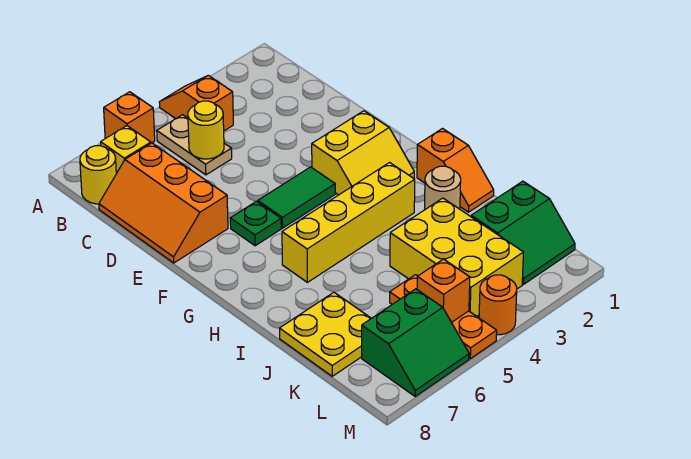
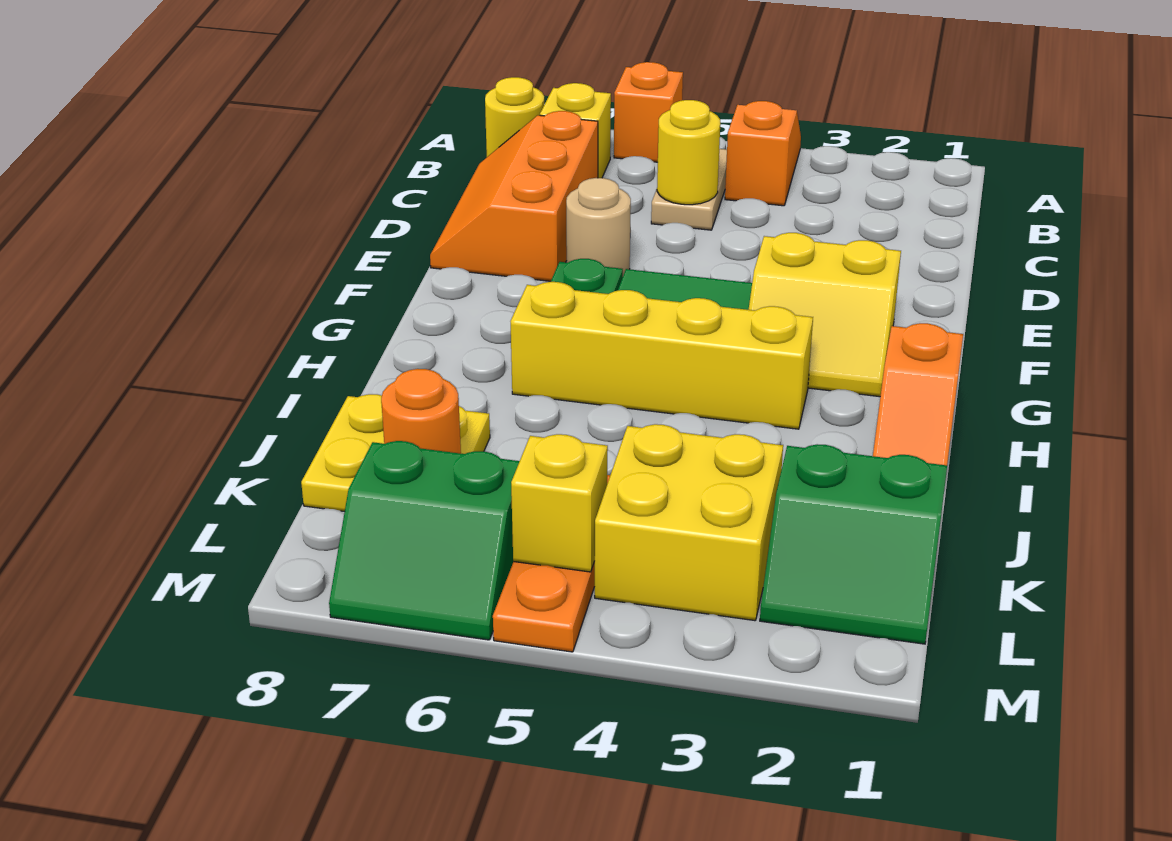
tan 1x1 round brick [424,166,461,210] -> tan 1x1 round brick moved to [566,178,631,275]
yellow 2x3 brick [390,198,523,316] -> yellow 2x2 brick [595,424,783,621]
orange 1x1 brick [417,259,470,322] -> yellow 1x1 brick [511,434,608,572]
orange 1x1 round brick [479,275,517,335] -> orange 1x1 round brick moved to [381,369,461,454]

